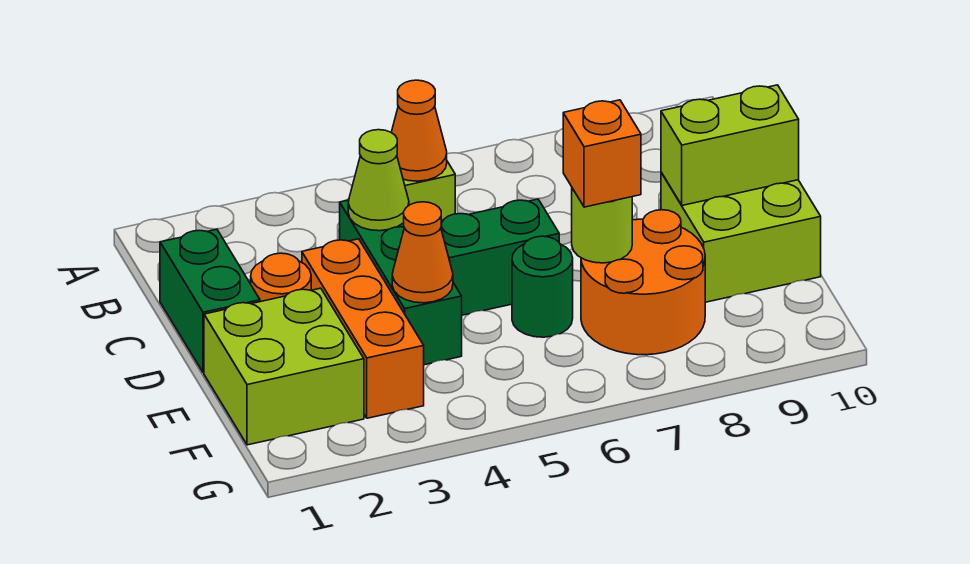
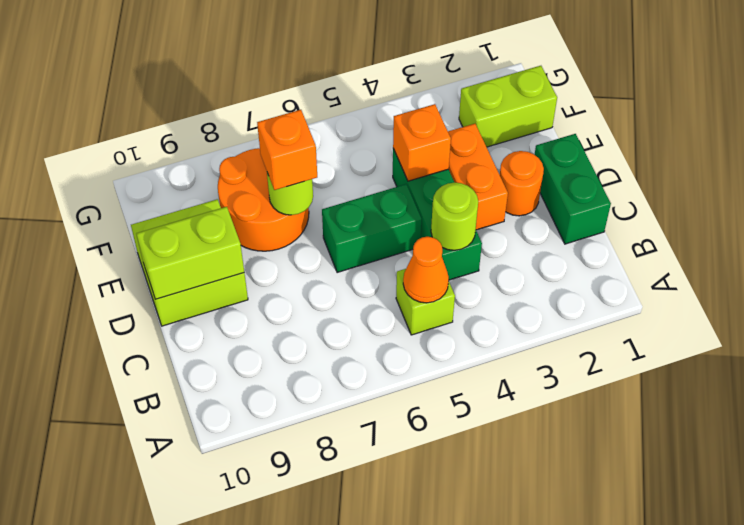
lime 1x1 cone [348,130,409,231] -> lime 1x1 round brick [431,182,478,250]
orange 1x3 brick [302,239,424,418] -> orange 1x2 brick [448,124,508,230]
lime 2x2 brick [204,288,364,445] -> lime 1x2 brick [459,66,557,147]
orange 1x1 cone [392,202,453,303] -> orange 1x1 brick [393,104,451,181]
green 1x1 round brick [512,236,573,337] -> none

